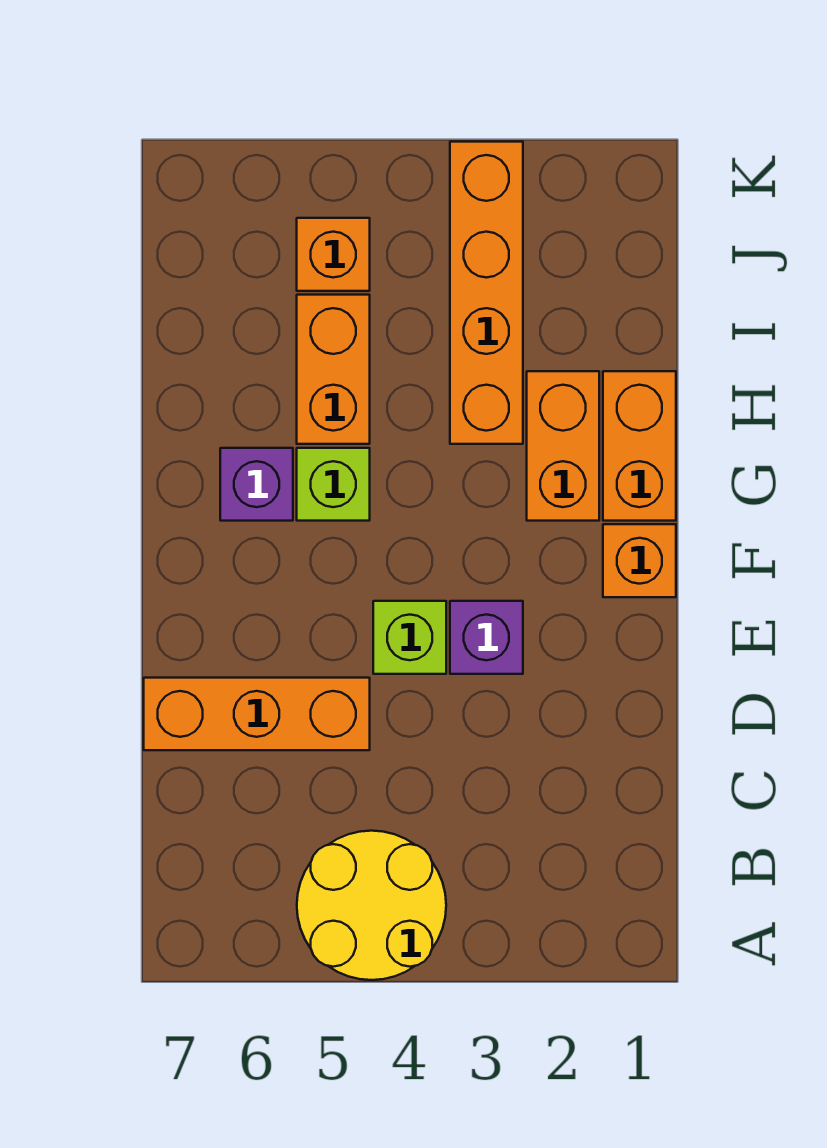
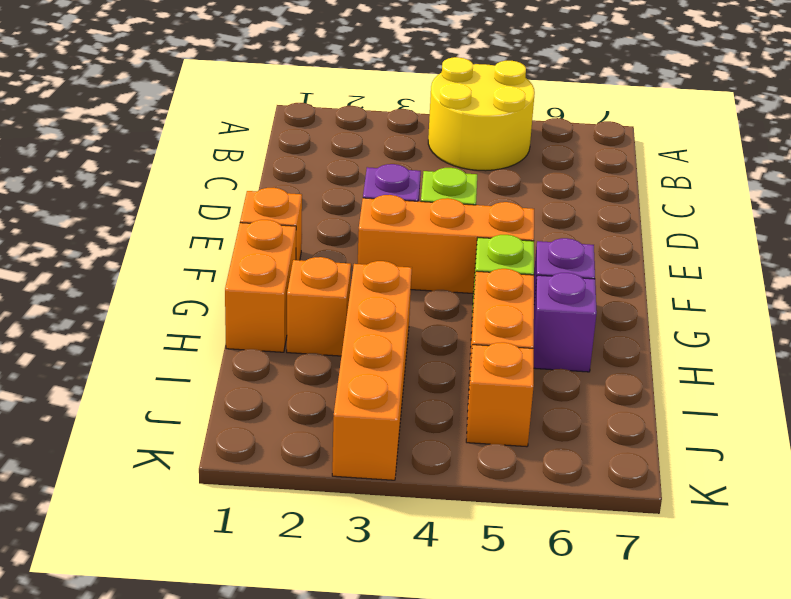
orange 1x3 brick [144,678,370,750] -> orange 1x3 brick moved to [358,195,534,293]
orange 1x2 brick [527,371,599,521] -> orange 1x1 brick [287,257,351,356]
none -> purple 1x1 brick [534,273,597,372]

